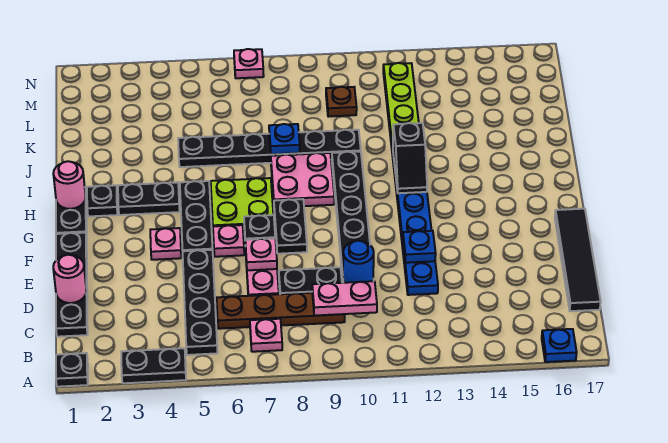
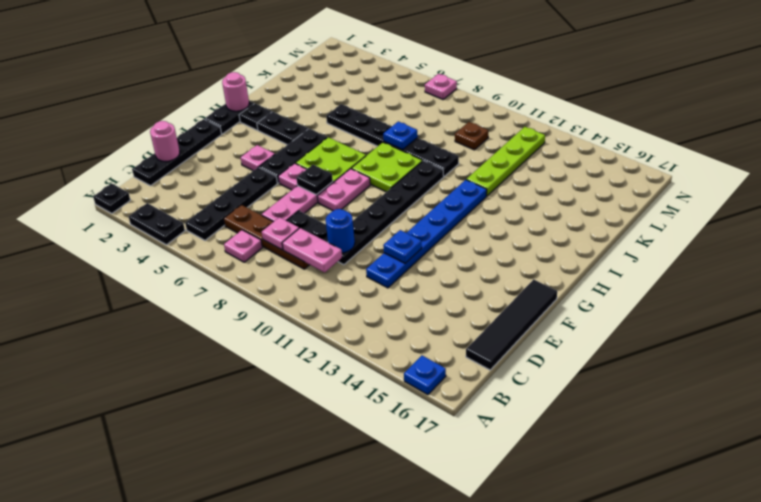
pink 1x1 plate [245,238,277,270] -> pink 1x1 plate moved to [262,217,299,250]
black 1x2 plate [274,199,307,254] -> pink 1x2 plate [317,169,370,211]
pink 2x2 plate [271,153,334,206] -> lime 2x2 plate [351,142,422,192]
black 1x2 slope [393,123,427,193] -> none

